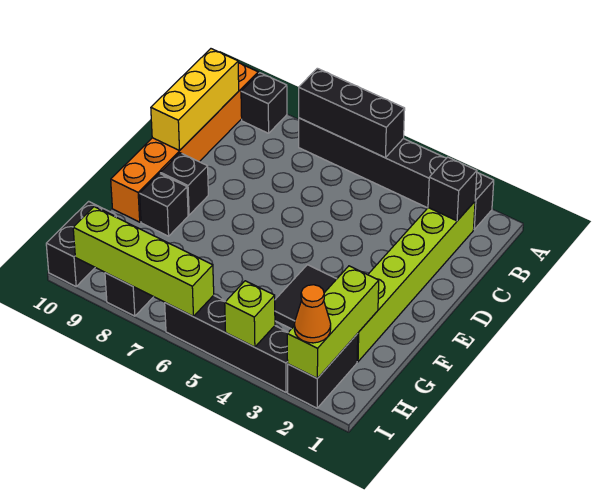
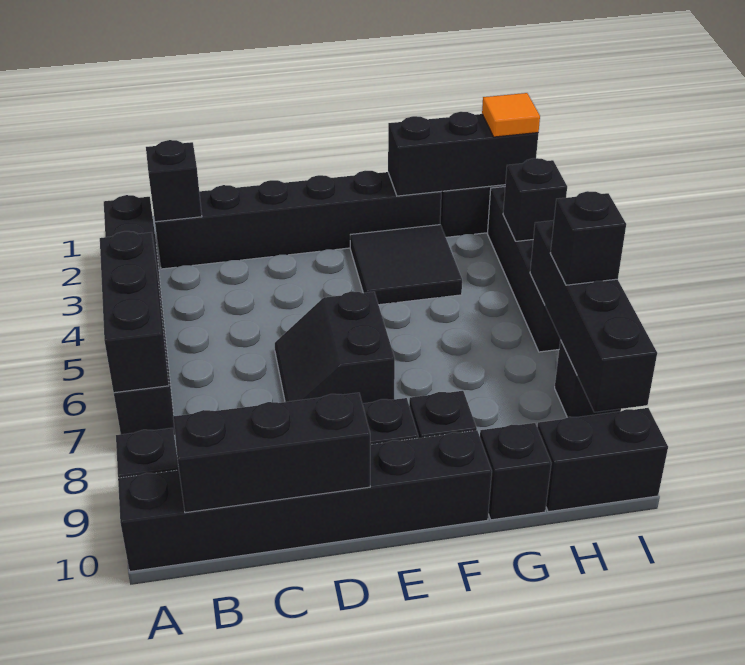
orange 1x6 brick [111,63,258,222] -> black 1x6 brick [118,431,492,571]
lime 1x6 brick [357,202,475,362] -> black 1x6 brick [155,171,441,269]
yellow 1x3 brick [151,49,239,150] -> black 1x3 brick [173,393,370,513]
none -> black 2x2 slope [275,291,395,404]
lime 1x3 brick [287,266,379,378] -> black 1x3 brick [388,112,538,196]
none -> black 1x1 brick [480,423,551,520]
orange 1x1 cone [294,285,331,343] -> orange 1x1 tile [482,93,540,137]
lime 1x1 brick [225,281,275,347] -> black 1x1 brick [503,158,567,241]
lime 1x4 brick [73,207,214,316] -> black 1x4 brick [530,220,657,412]
none -> black 1x1 brick [550,191,626,285]

